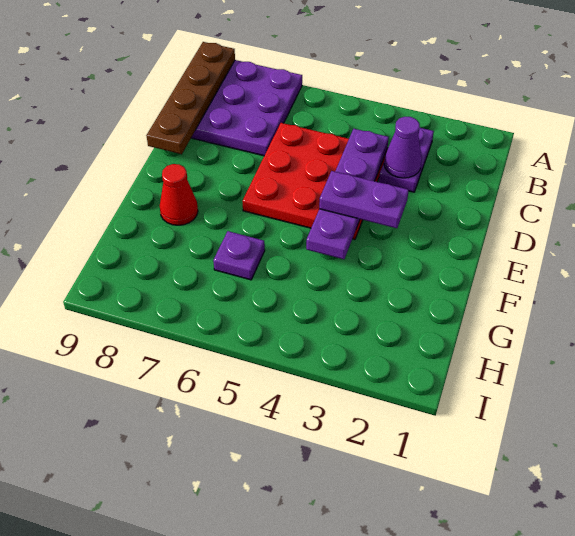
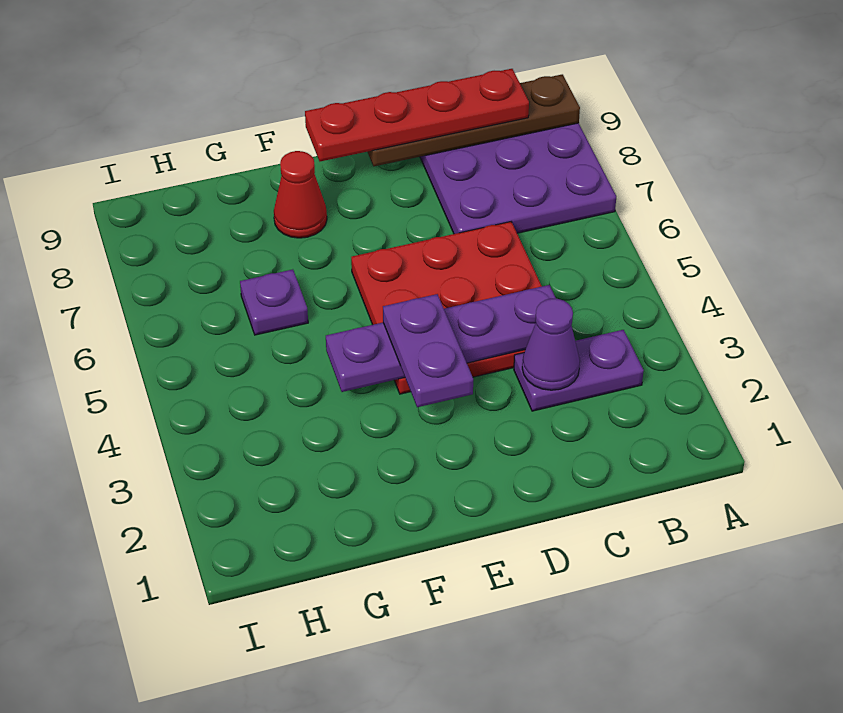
none -> red 1x4 plate [305,69,529,161]

